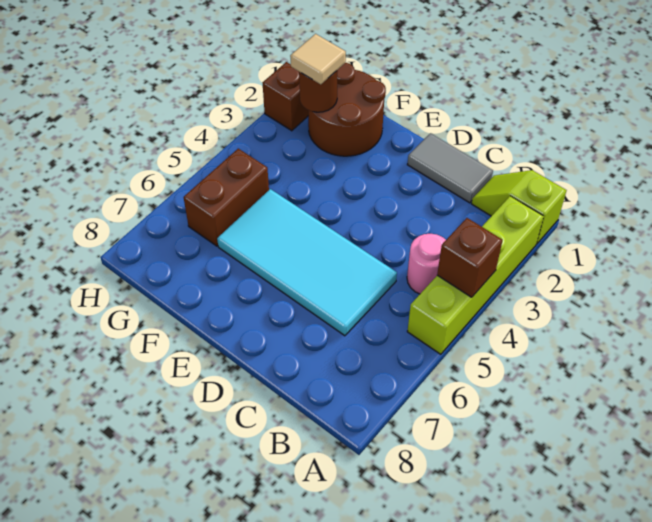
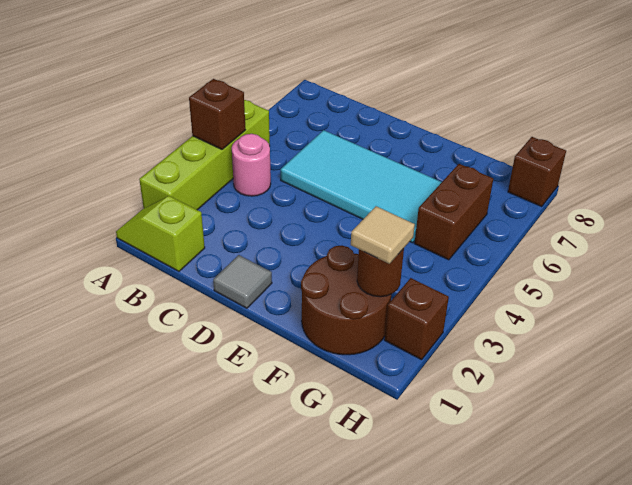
lime 1x2 slope [471,170,567,244] -> lime 1x2 slope turned to [116,196,205,271]
grey 1x2 tile [407,133,493,203] -> grey 1x1 tile [213,255,272,308]
none -> brown 1x1 brick [508,137,566,207]

